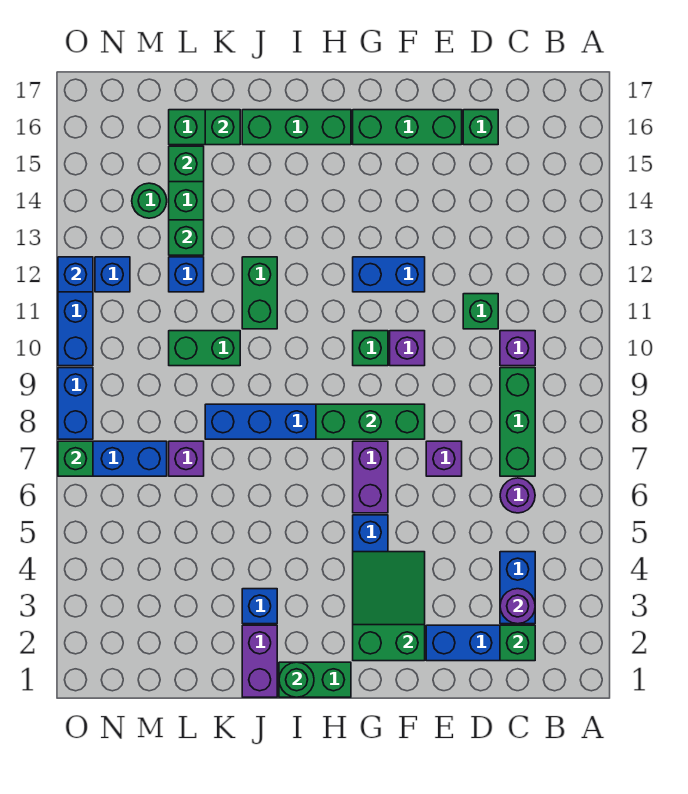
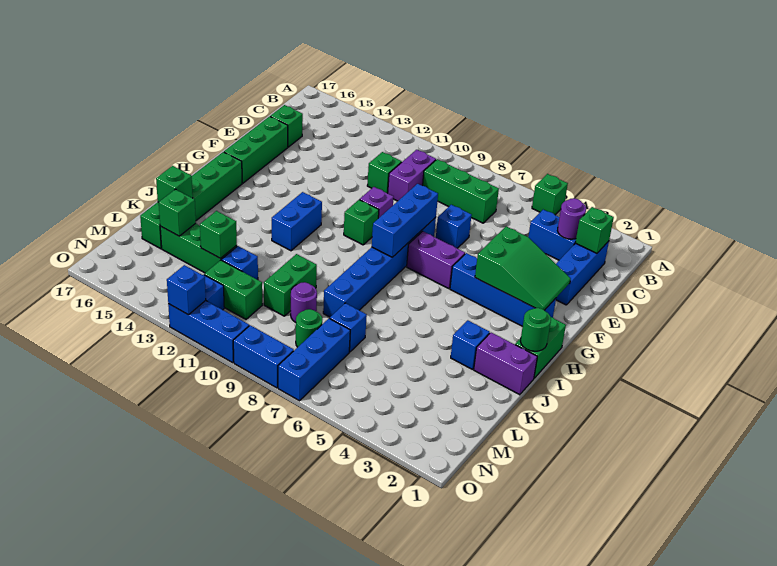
purple 1x1 round brick [500,478,535,513] -> purple 1x1 round brick moved to [291,282,317,322]
purple 1x1 brick [500,331,535,366] -> purple 1x2 brick [388,150,436,201]
purple 1x1 brick [426,441,462,476] -> blue 1x1 brick [436,205,472,248]
green 2x3 slope [353,552,425,661] -> green 2x3 slope turned to [475,227,571,310]
green 1x3 brick [316,404,425,439] -> blue 1x3 brick [372,184,438,257]
blue 1x2 brick [353,257,425,292] -> blue 1x2 brick moved to [272,192,322,251]
green 1x2 brick [242,257,277,329] -> green 1x2 brick moved to [204,260,262,319]
purple 1x1 brick [169,441,204,476] -> blue 1x1 brick [330,303,367,352]
green 1x1 round brick [132,183,167,218] -> green 1x1 round brick moved to [296,309,322,347]
green 1x1 brick [58,441,93,476] -> green 1x1 brick moved to [532,174,568,215]

